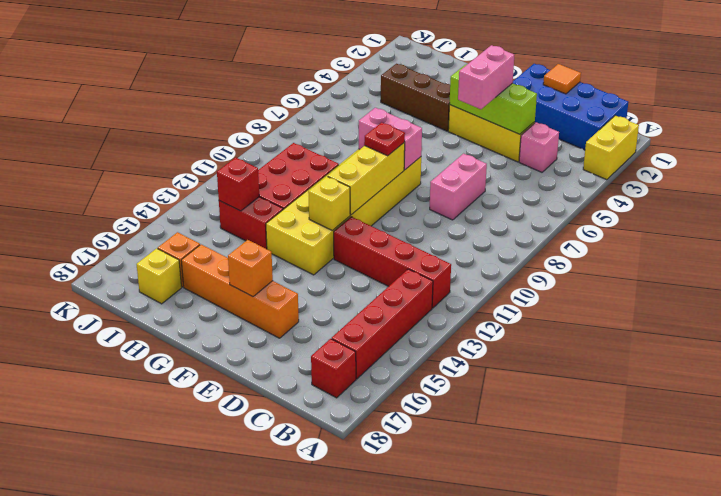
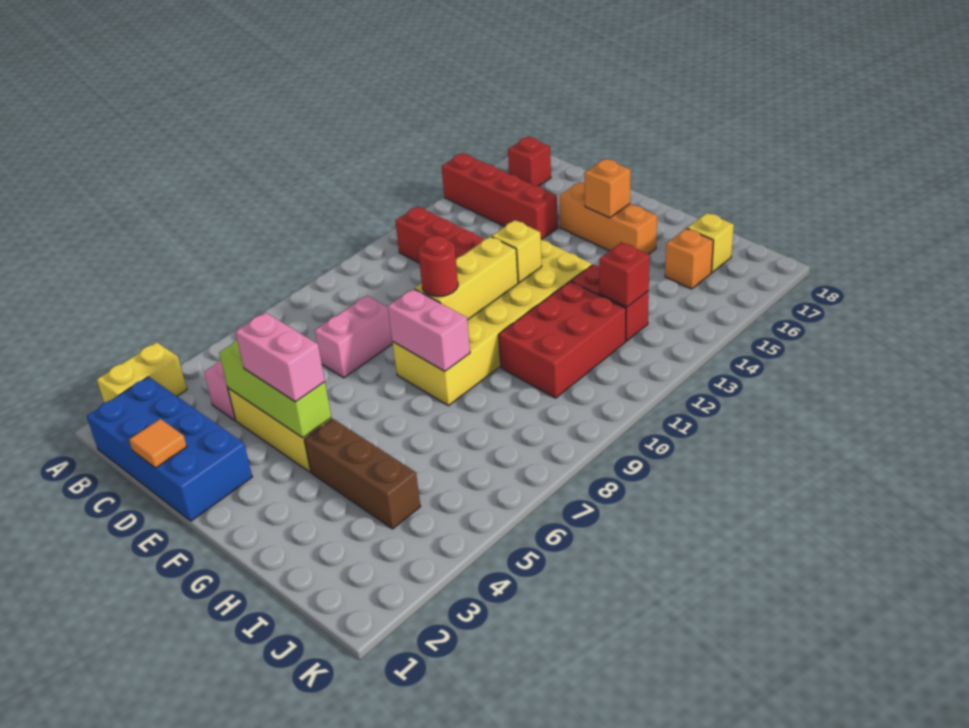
red 1x4 brick [332,269,433,379] -> red 1x4 brick turned to [441,153,558,240]
pink 1x2 brick [458,45,514,109] -> pink 1x2 brick turned to [236,312,325,402]
orange 1x4 brick [181,245,299,338] -> orange 1x3 brick [559,182,657,254]
red 1x1 plate [364,122,405,156] -> red 1x1 round brick [418,236,458,297]

